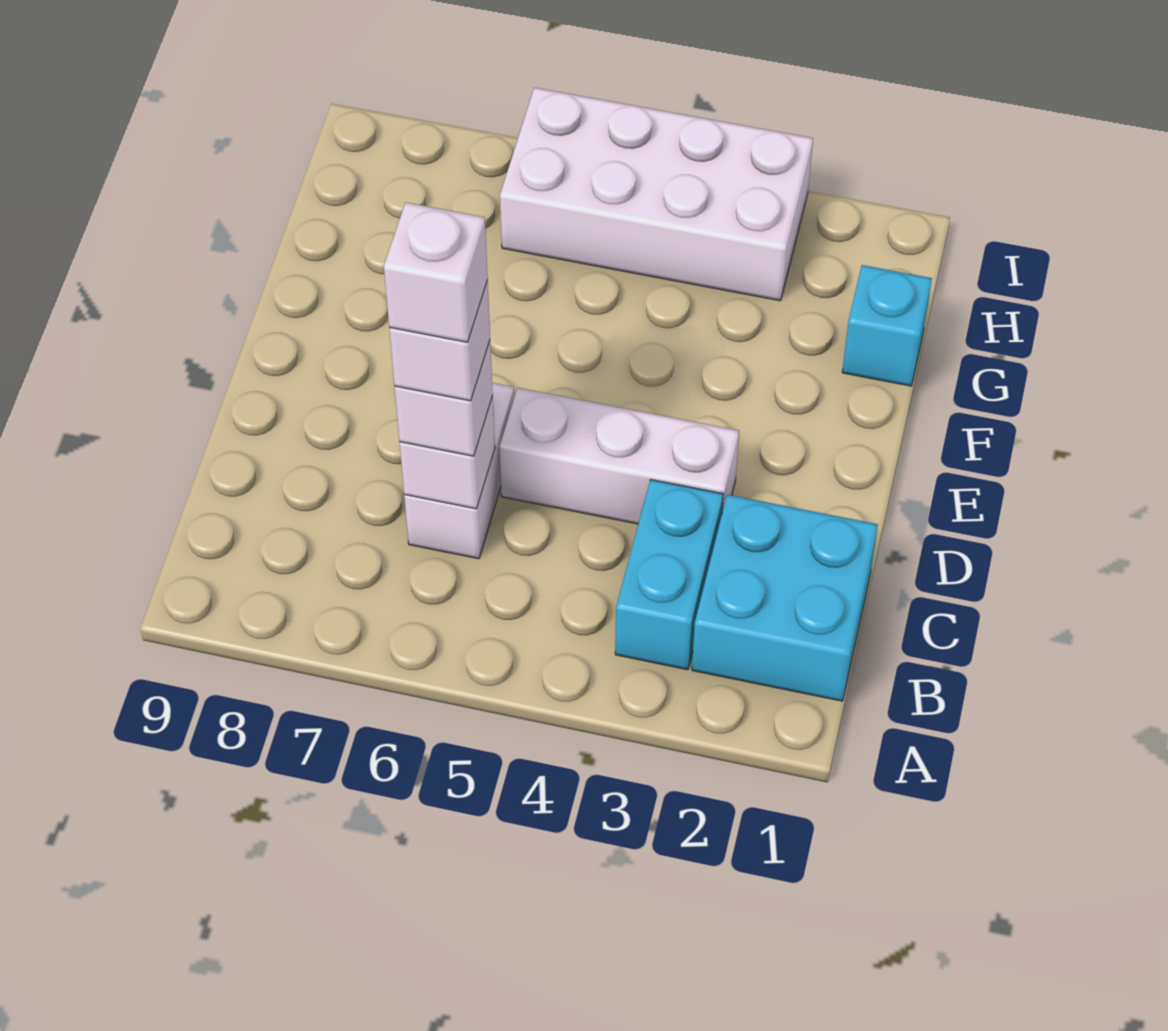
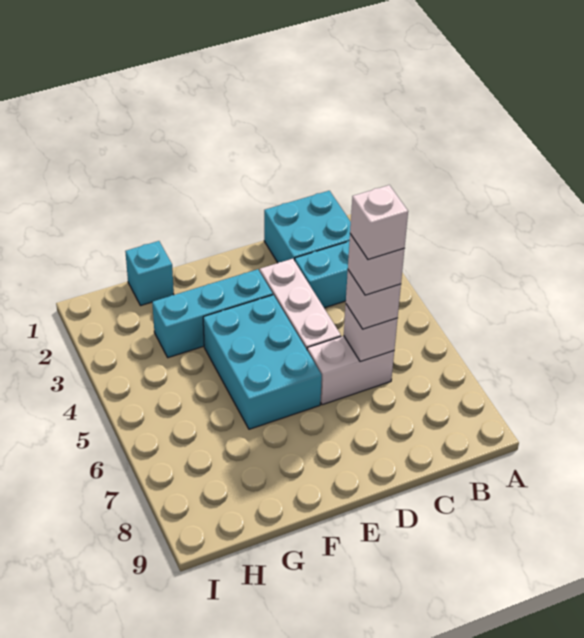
none -> cyan 1x3 brick [152,269,273,358]
none -> cyan 2x3 brick [203,295,322,429]
white 2x4 brick [500,87,813,301] -> none

